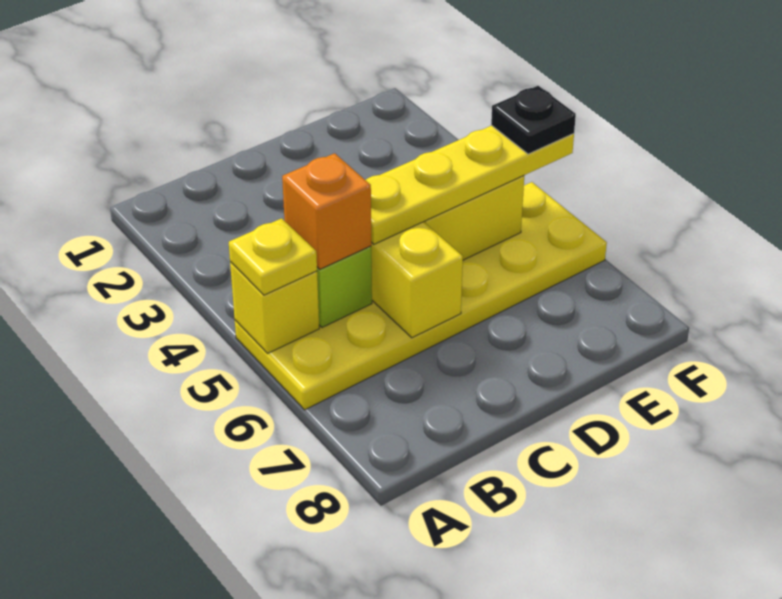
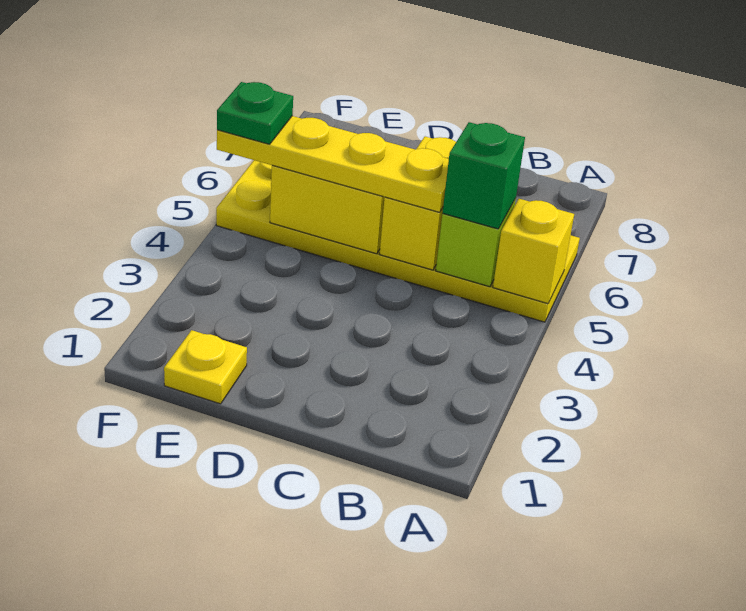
yellow 1x1 plate [229,218,317,295] -> yellow 1x1 plate moved to [164,330,247,404]
orange 1x1 brick [282,153,371,269] -> green 1x1 brick [443,122,525,229]
black 1x1 plate [491,86,576,154] -> green 1x1 plate [217,82,293,144]

